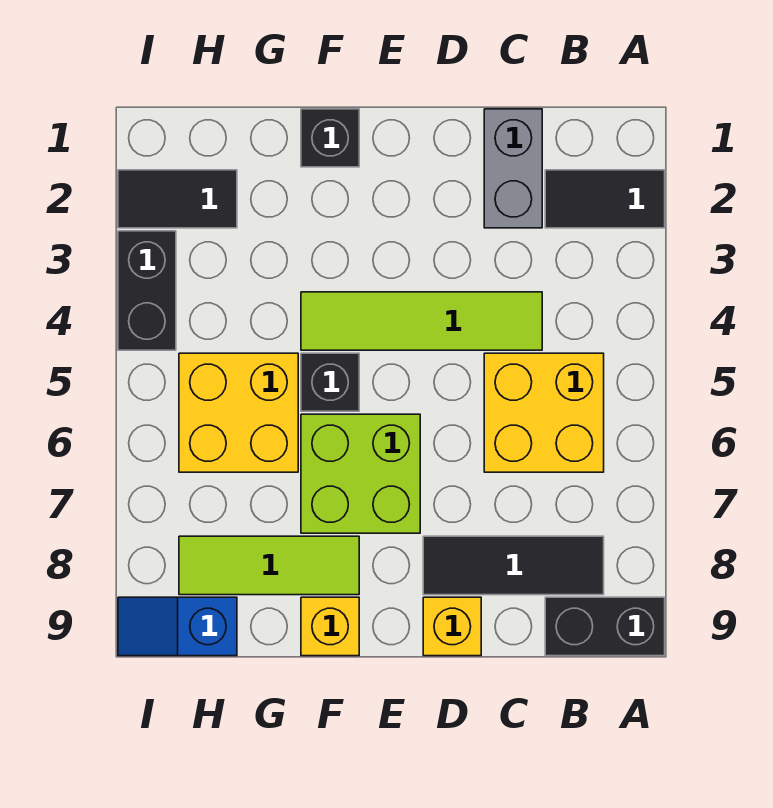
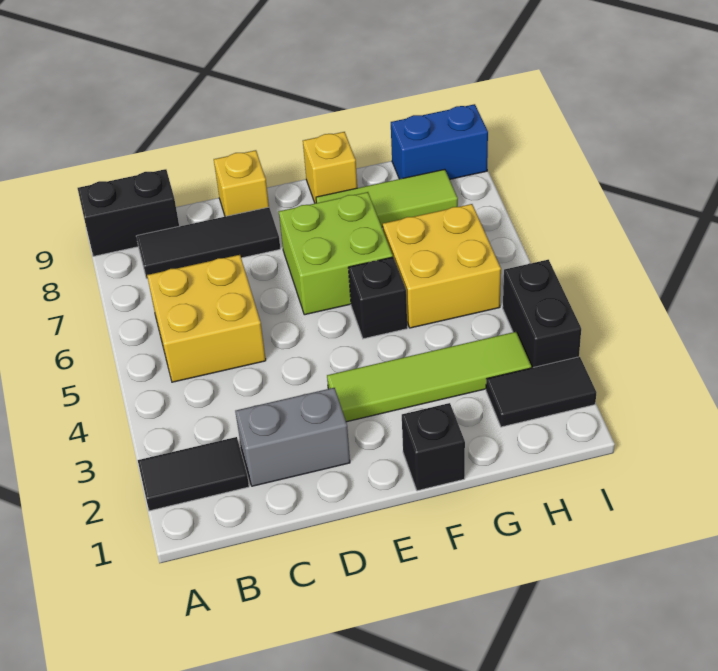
grey 1x2 brick [484,109,542,228] -> grey 1x2 brick turned to [235,388,350,486]
lime 1x4 tile [301,292,542,350] -> lime 1x4 tile moved to [327,332,531,422]
blue 1x2 slope [118,597,237,656] -> blue 1x2 brick [391,104,488,179]

